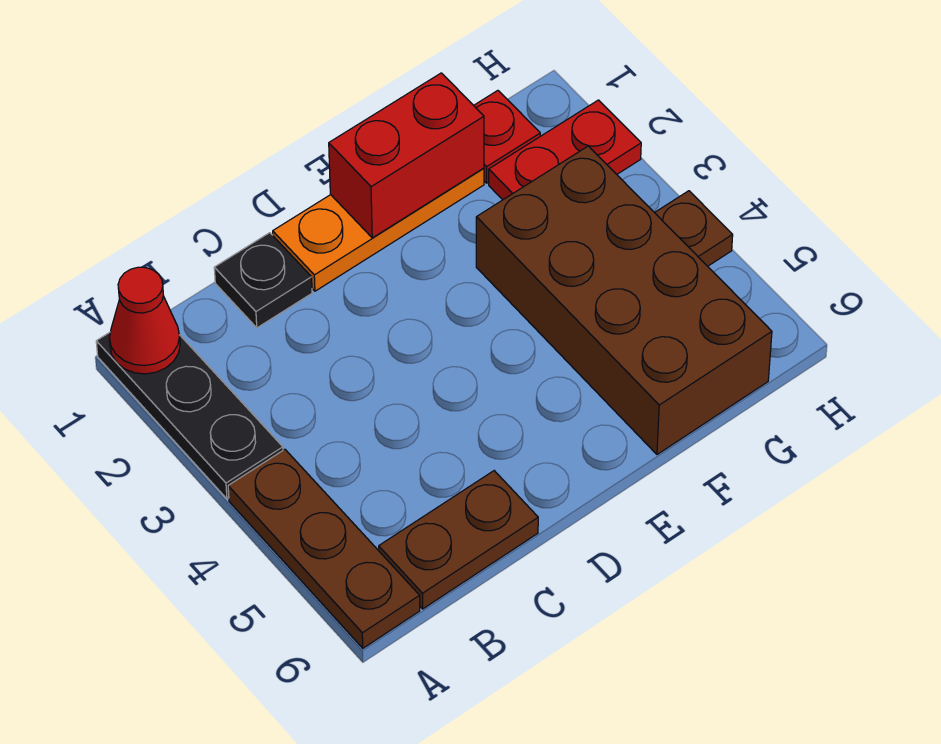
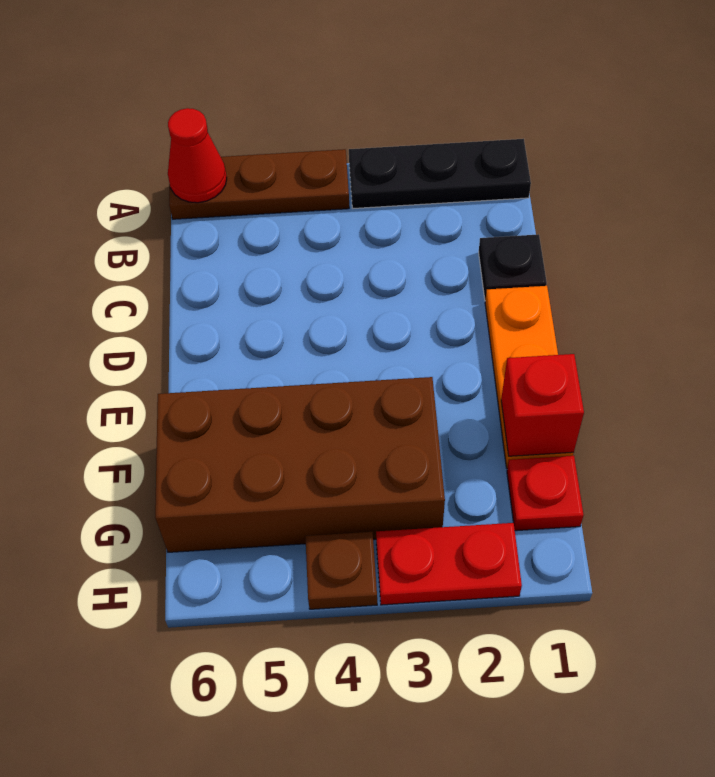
red 1x1 cone [109,267,180,374] -> red 1x1 cone moved to [168,108,227,203]
brown 1x2 plate [379,471,538,609] -> none
red 1x2 brick [329,73,484,238] -> red 1x1 brick [501,354,584,456]
red 1x2 plate [489,100,641,200] -> red 1x2 plate turned to [376,523,522,605]

